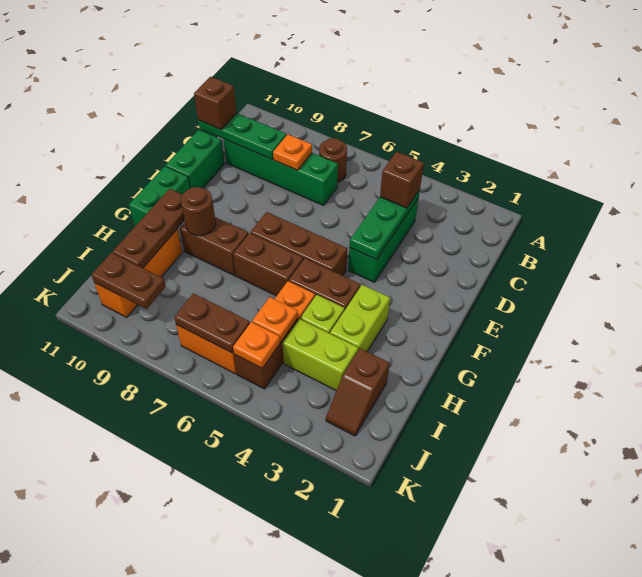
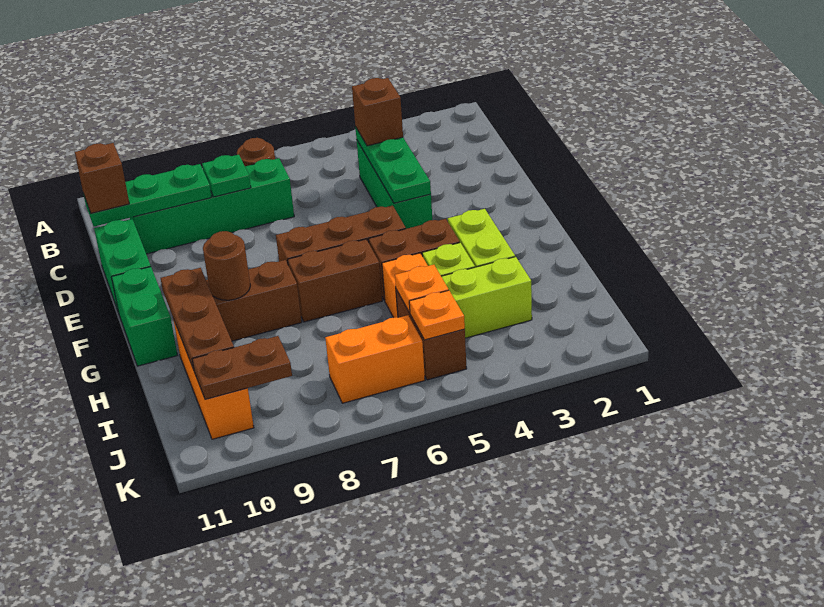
orange 1x1 plate [273,135,312,170] -> green 1x1 plate [202,155,251,197]
brown 1x2 slope [326,349,390,436] -> none
brown 1x2 plate [174,293,250,353] -> none

